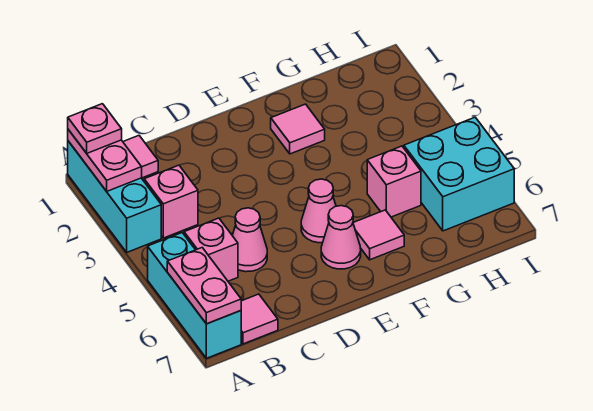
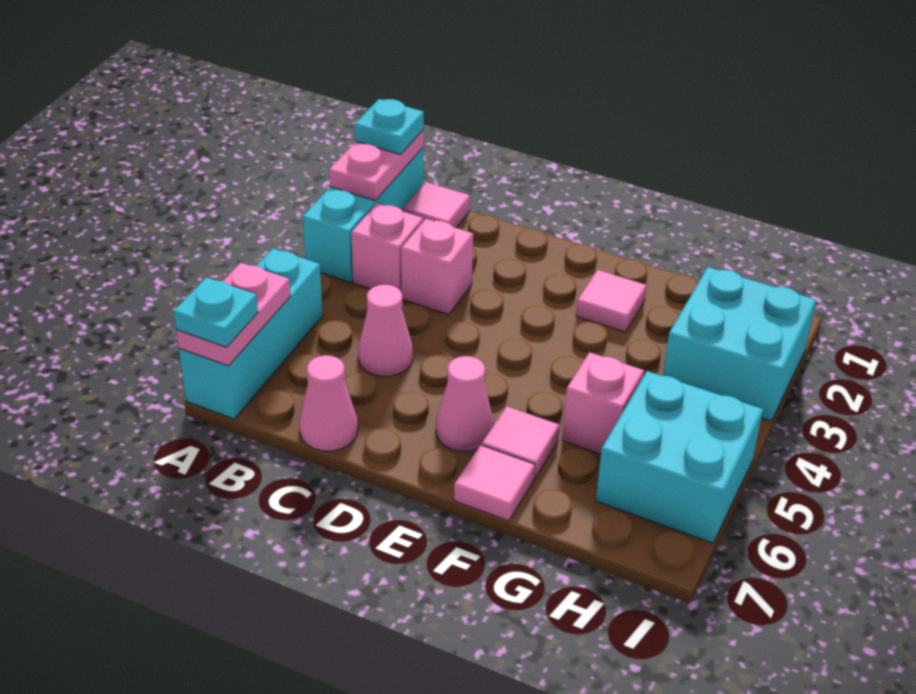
pink 1x1 plate [68,104,122,153] -> cyan 1x1 plate [355,99,424,154]
none -> cyan 1x1 plate [174,278,258,347]
pink 1x1 brick [184,218,238,281] -> pink 1x1 brick moved to [401,219,473,315]
pink 1x1 tile [241,294,278,344] -> pink 1x1 tile moved to [454,445,535,521]
pink 1x1 cone [301,179,336,243] -> pink 1x1 cone moved to [300,355,358,451]
none -> cyan 2x2 brick [663,267,816,421]

